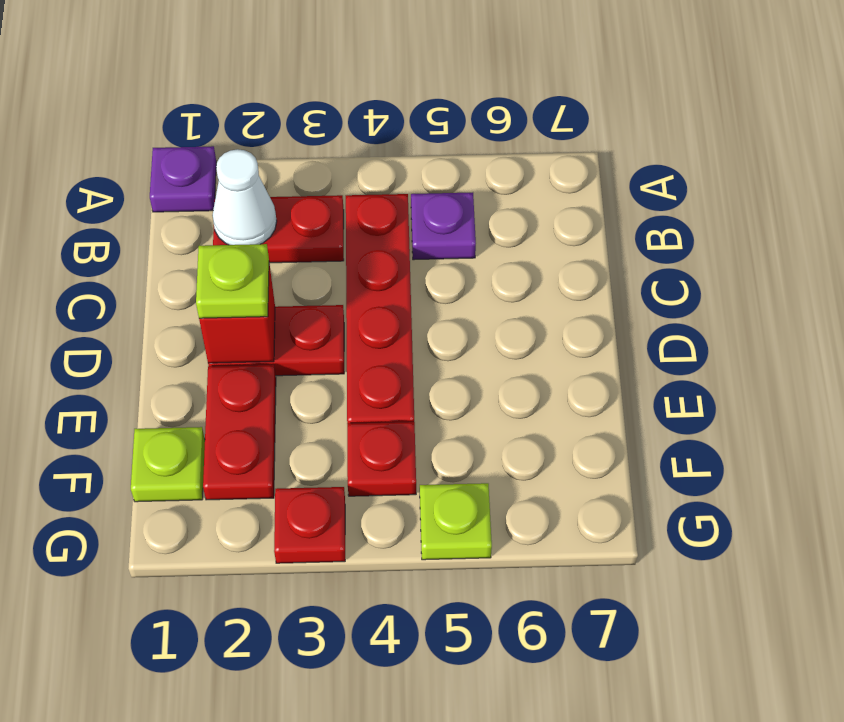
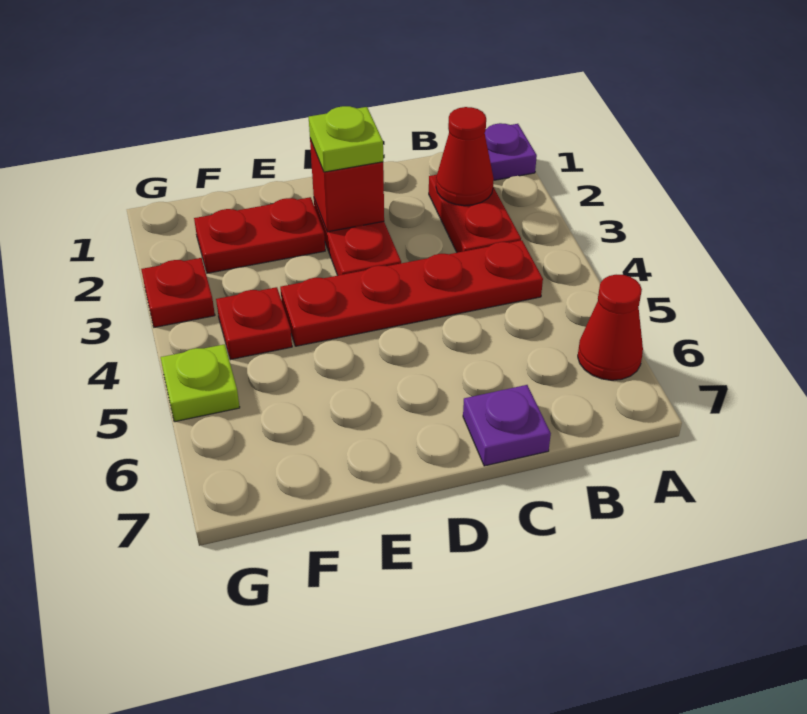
none -> red 1x1 cone [578,275,643,380]
white 1x1 cone [212,149,277,245] -> red 1x1 cone [436,107,494,206]
purple 1x1 plate [411,192,476,260] -> purple 1x1 plate moved to [463,385,551,466]
lime 1x1 plate [131,427,205,502] -> none

